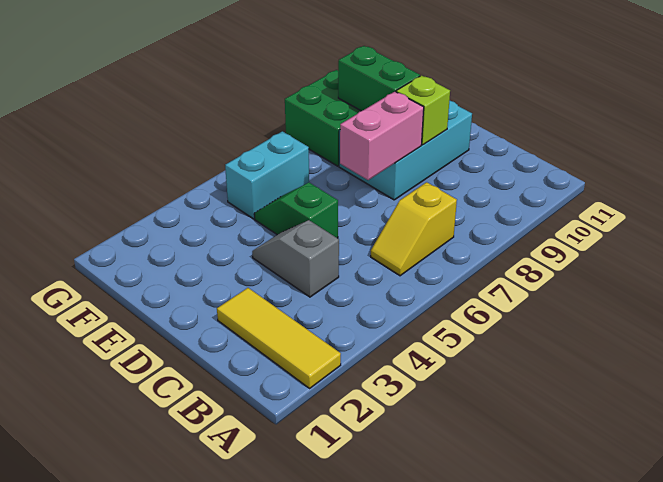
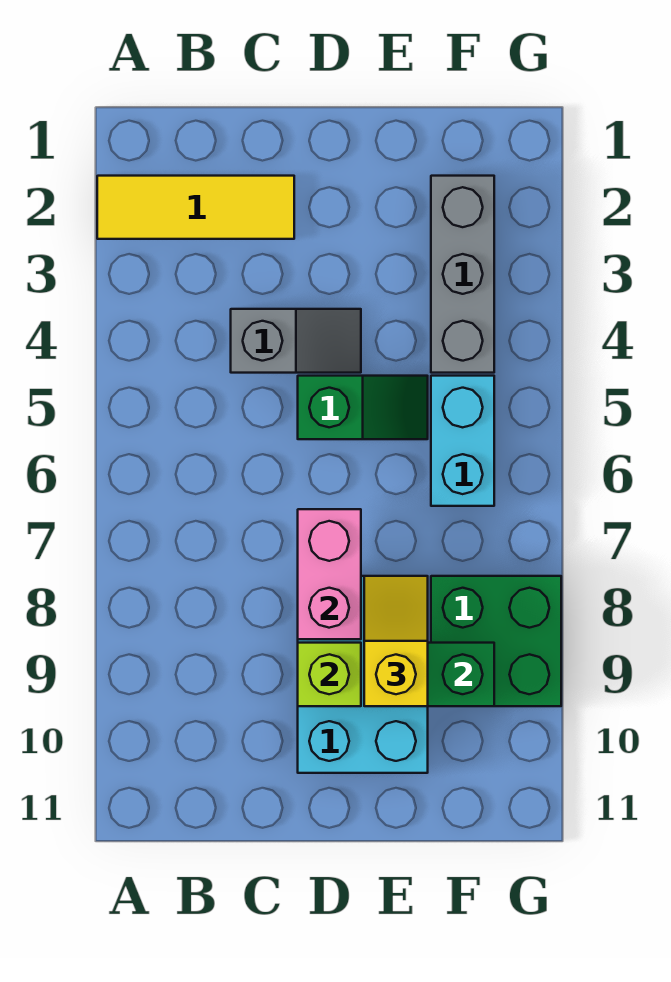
yellow 1x2 slope [371,182,457,276] -> yellow 1x2 slope moved to [364,576,428,706]
none -> grey 1x3 brick [431,176,494,373]

